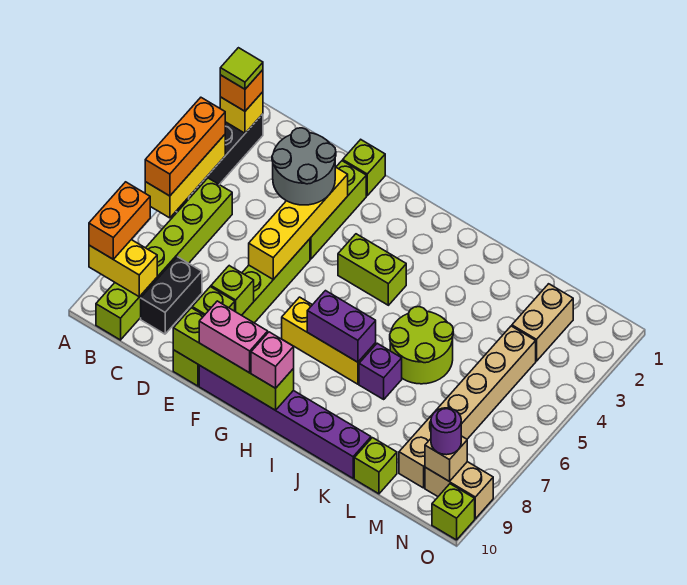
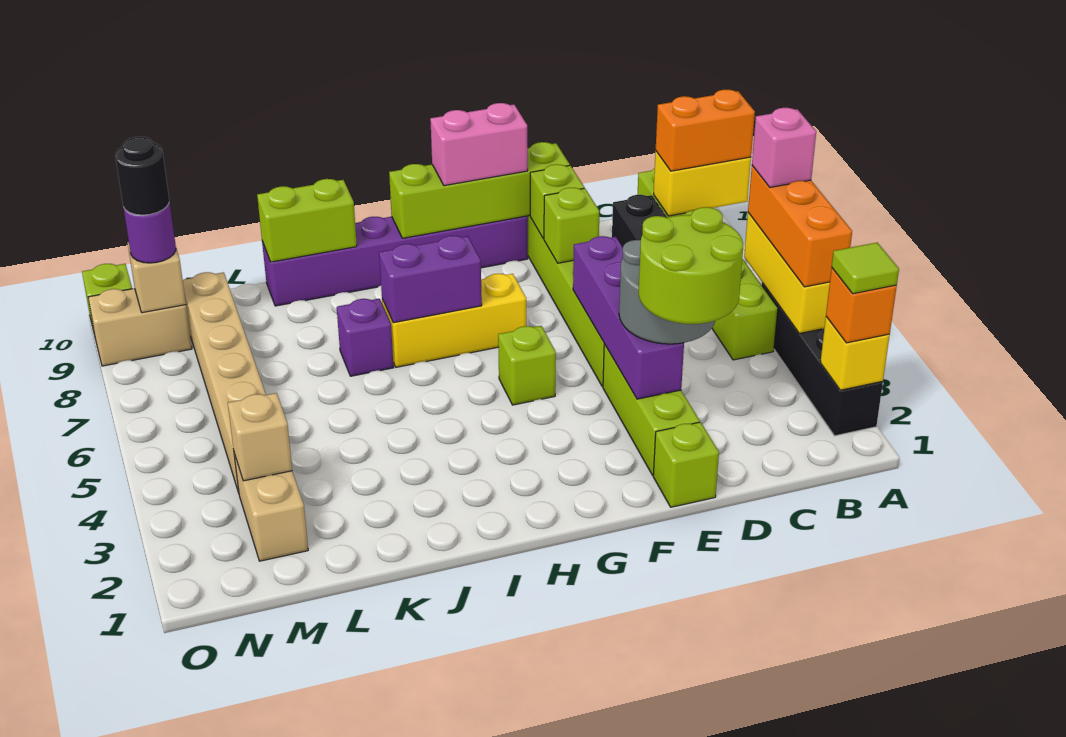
orange 1x2 brick [89,182,150,259] -> orange 1x2 brick turned to [656,90,755,171]
yellow 1x4 brick [249,167,348,279] -> purple 1x4 brick [573,236,684,399]
lime 1x2 brick [338,234,406,305] -> lime 1x2 brick moved to [257,179,357,262]
pink 1x1 brick [251,332,294,388] -> pink 1x1 brick moved to [752,108,816,187]
lime 2x2 round brick [390,307,453,384] -> lime 2x2 round brick moved to [639,207,743,324]
lime 1x1 brick [354,438,397,494] -> lime 1x1 brick moved to [498,326,556,405]
none -> tan 1x1 brick [228,393,292,481]
none -> black 1x1 round brick [116,137,169,215]

